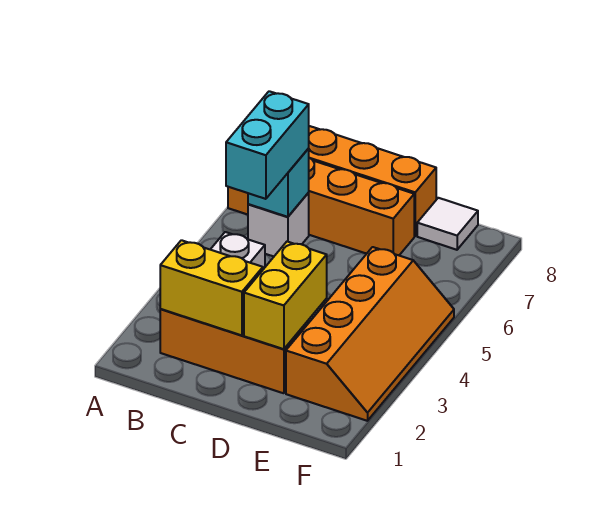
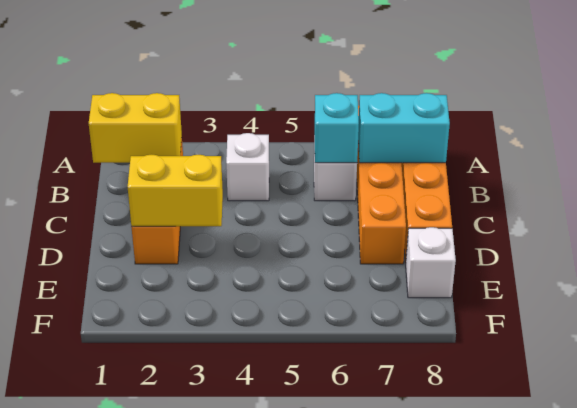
yellow 1x2 brick [160,240,263,335] -> yellow 1x2 brick turned to [89,93,182,163]
cyan 1x2 brick [226,91,309,199] -> cyan 1x2 brick moved to [358,93,450,163]
orange 2x4 slope [286,247,454,421] -> none
white 1x1 tile [417,198,478,250] -> white 1x1 brick [406,227,456,298]

